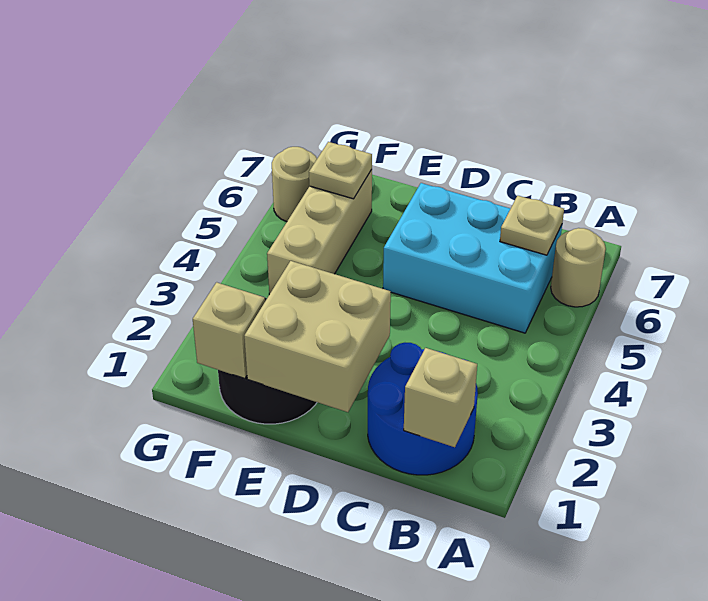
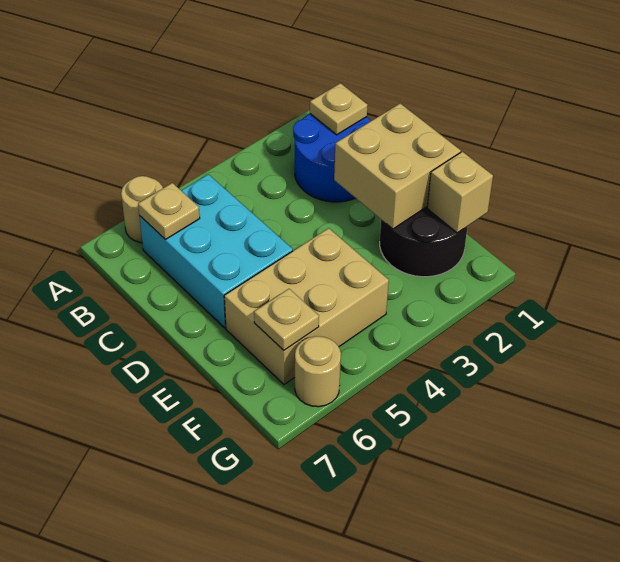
tan 1x1 brick [404,348,477,447] -> tan 1x1 plate [310,83,367,135]
tan 1x3 brick [267,170,372,294] -> tan 2x3 brick [224,228,389,384]

